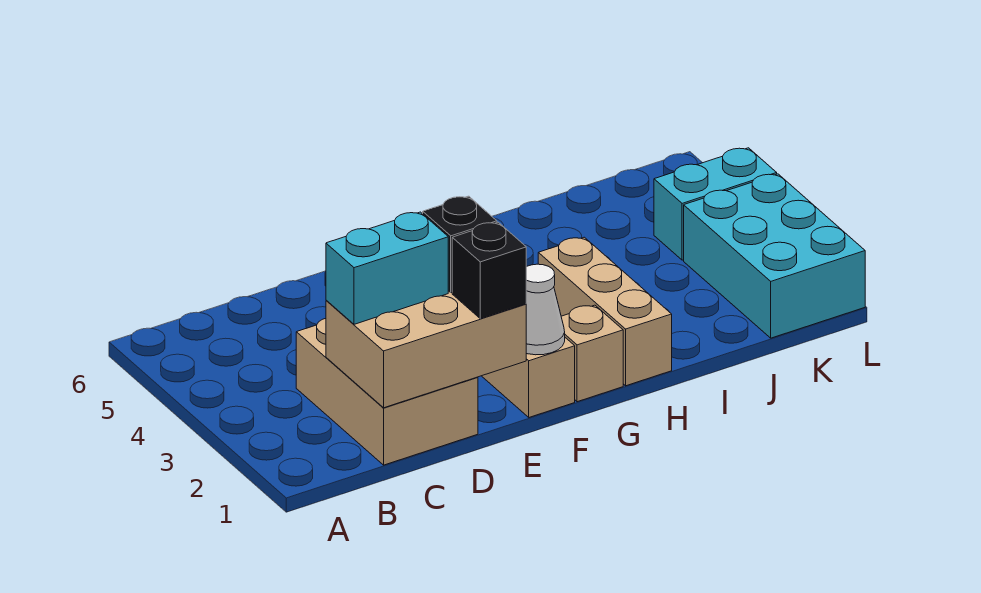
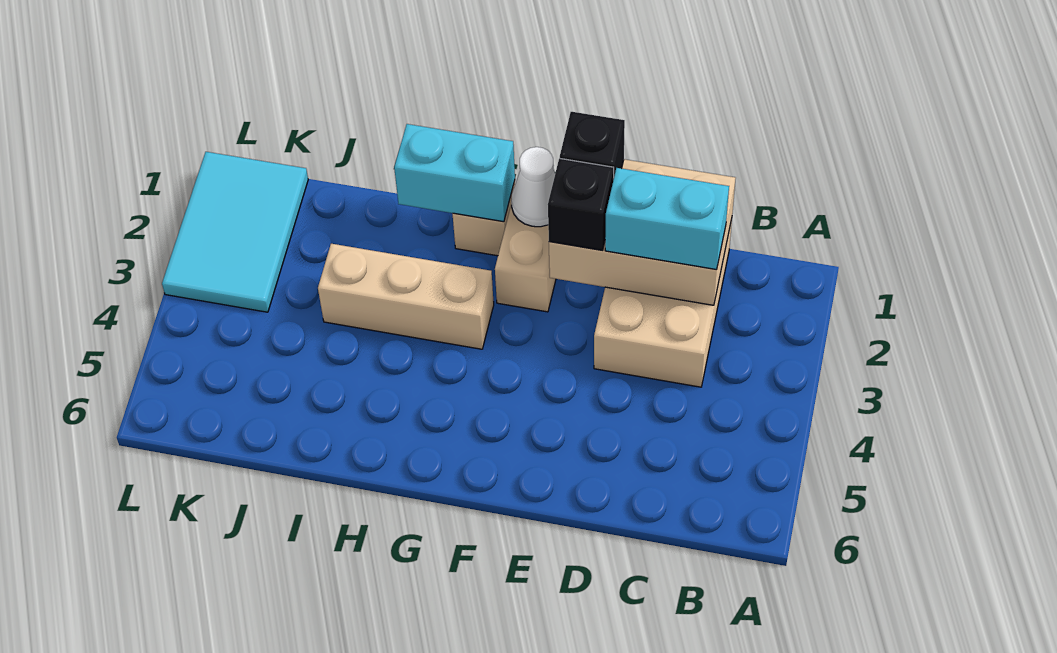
tan 1x3 brick [538,237,672,386] -> tan 1x3 brick turned to [318,244,494,349]
cyan 2x3 brick [684,174,865,338] -> cyan 2x3 tile [162,152,308,312]
cyan 1x2 brick [654,148,777,260] -> cyan 1x2 brick moved to [394,124,515,222]

